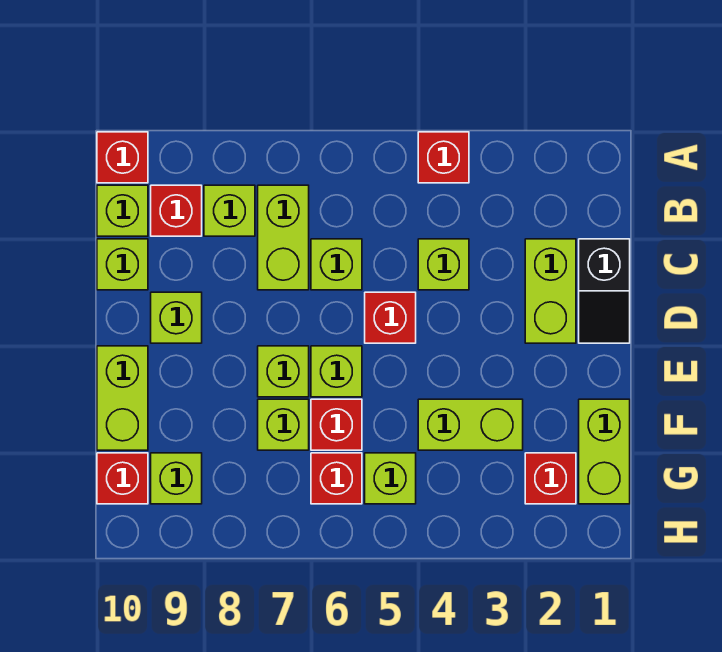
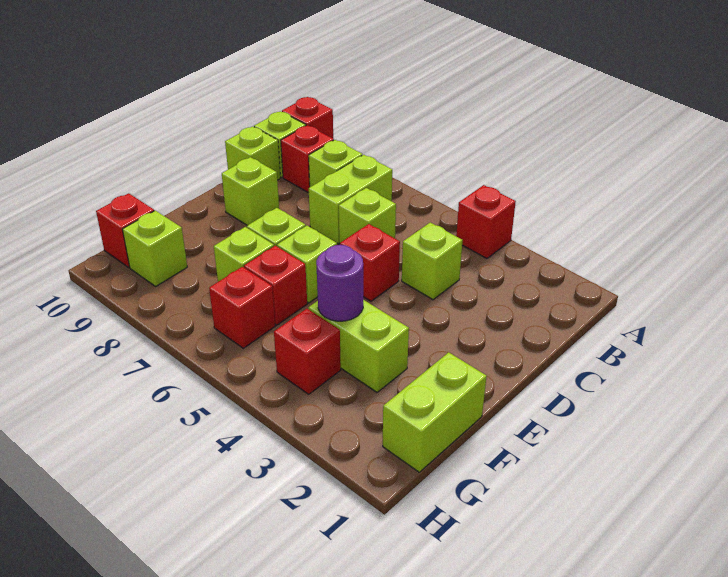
black 1x2 slope [579,239,630,343] -> none
lime 1x2 brick [525,239,576,343] -> none
lime 1x2 brick [97,346,148,450] -> none
none -> purple 1x1 round brick [316,245,363,321]
red 1x1 brick [525,453,576,504] -> red 1x1 brick moved to [274,309,341,394]
lime 1x1 brick [365,453,416,504] -> none

